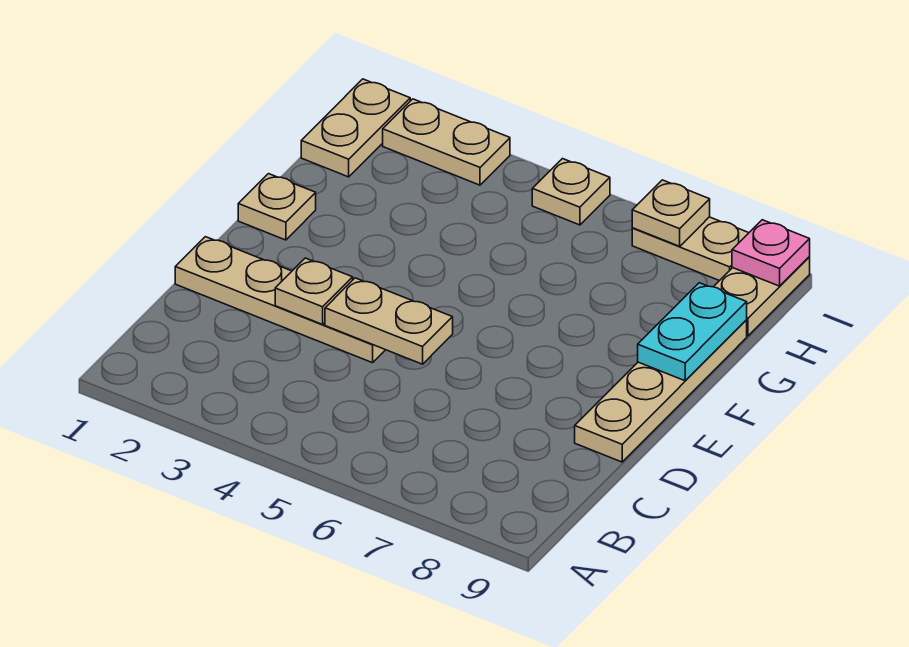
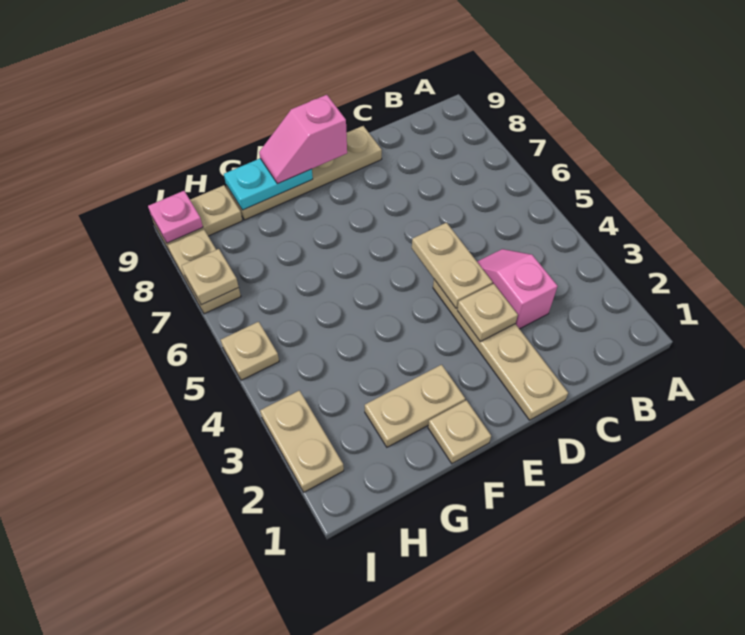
none -> pink 1x2 slope [477,249,558,329]
none -> pink 1x2 slope [259,95,347,184]
tan 1x2 plate [301,79,410,177] -> tan 1x2 plate moved to [365,365,465,447]

